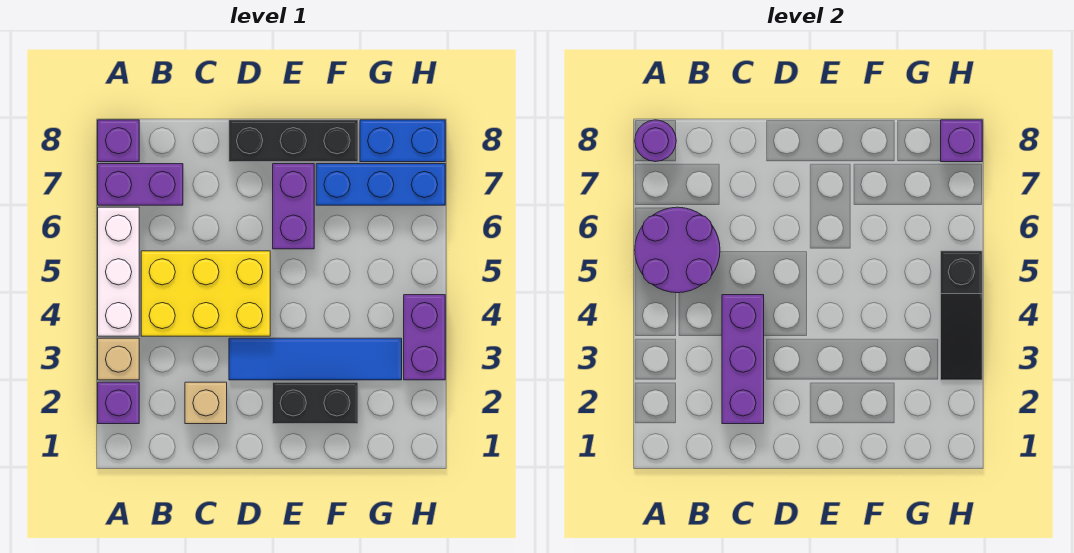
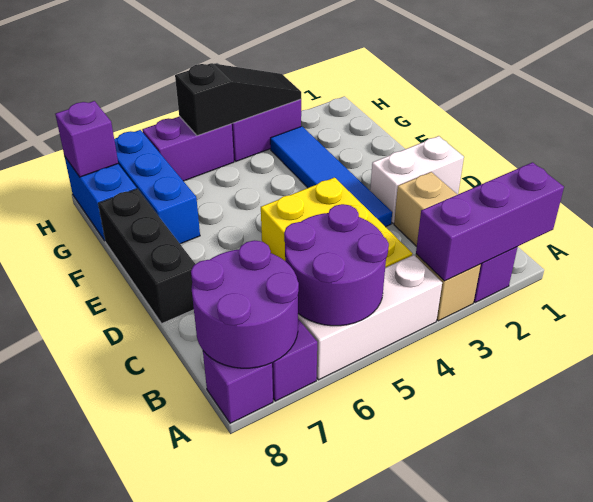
purple 1x1 round brick [635,120,676,162] -> purple 2x2 round brick [191,240,299,368]
purple 1x3 brick [722,295,764,424] -> purple 1x3 brick moved to [416,162,564,281]
none -> white 1x2 brick [370,136,464,223]
black 1x2 brick [273,382,358,424] -> none
purple 1x2 brick [273,164,314,249] -> purple 1x2 brick moved to [142,116,234,181]

